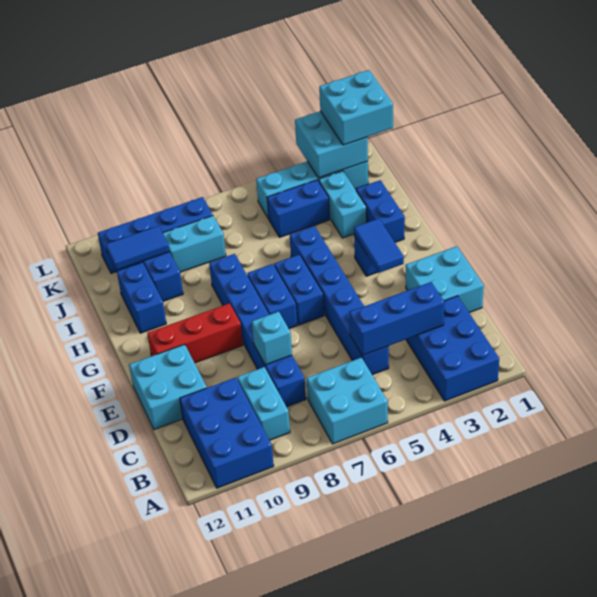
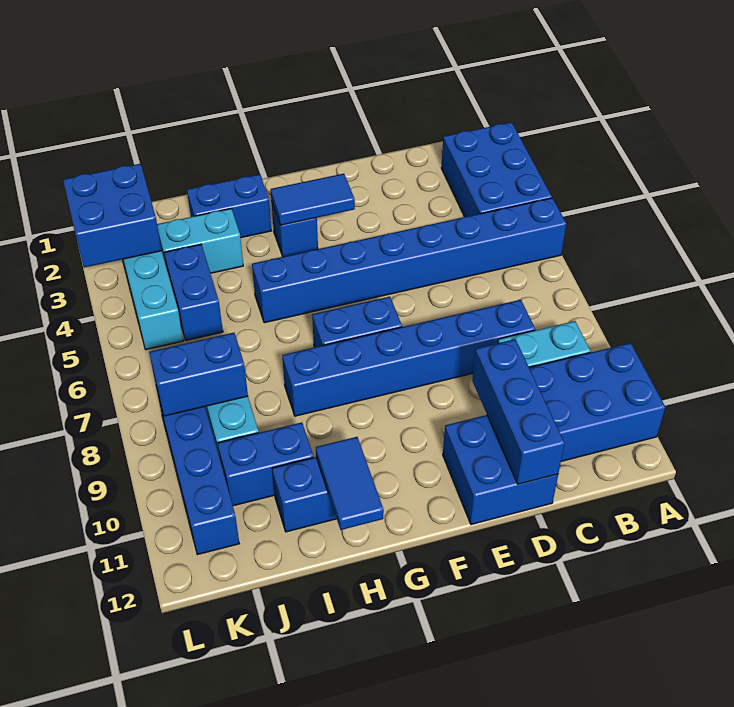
blue 2x3 brick [406,296,499,401] -> blue 2x3 brick turned to [441,122,552,217]
cyan 2x2 brick [307,358,388,444] -> none
blue 1x3 brick [349,282,444,355] -> blue 1x3 brick moved to [472,339,565,484]
blue 1x6 brick [290,226,389,375] -> blue 1x8 brick [252,198,566,323]
cyan 2x2 brick [406,246,484,313] -> none
cyan 1x1 brick [252,312,292,365] -> none
cyan 2x2 brick [129,344,207,430] -> blue 2x2 brick [443,415,558,525]
blue 1x2 brick [274,254,324,325] -> blue 1x2 brick moved to [149,333,248,416]
red 1x3 brick [147,303,243,363] -> none
blue 1x2 tile [106,226,170,270] -> blue 1x2 tile moved to [316,437,384,530]
cyan 2x2 brick [319,70,393,145] -> none
cyan 2x2 brick [295,111,368,178] -> blue 2x2 brick [63,164,162,267]

